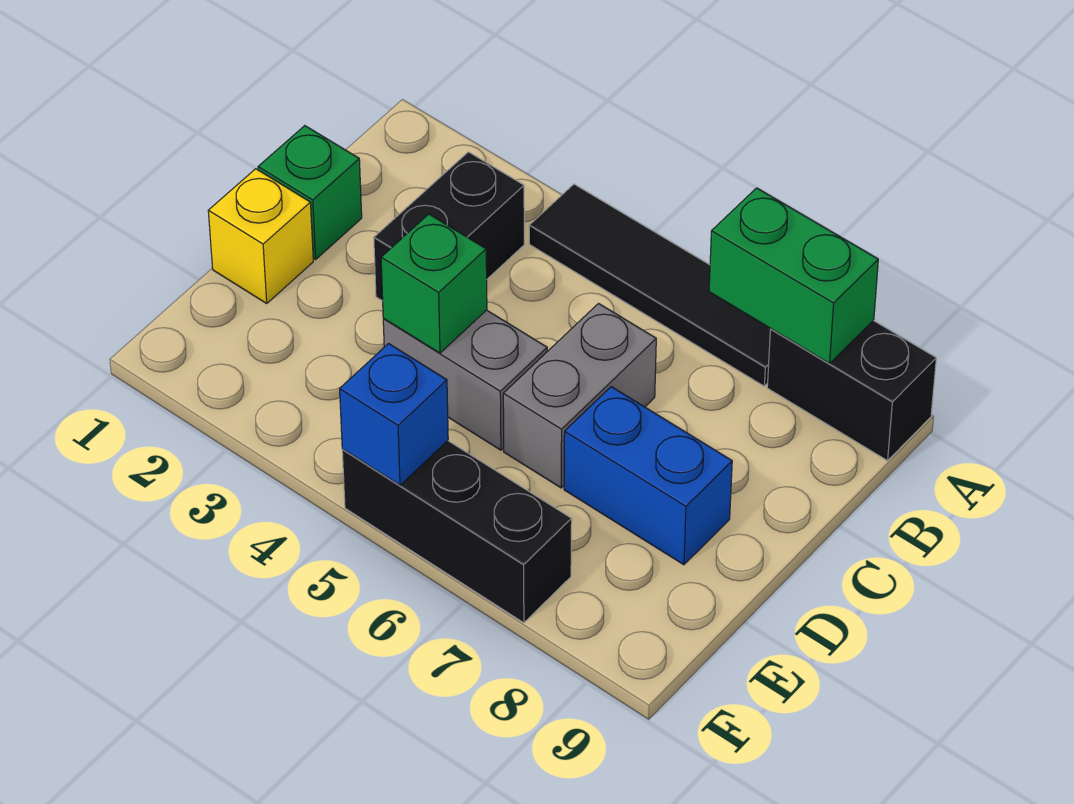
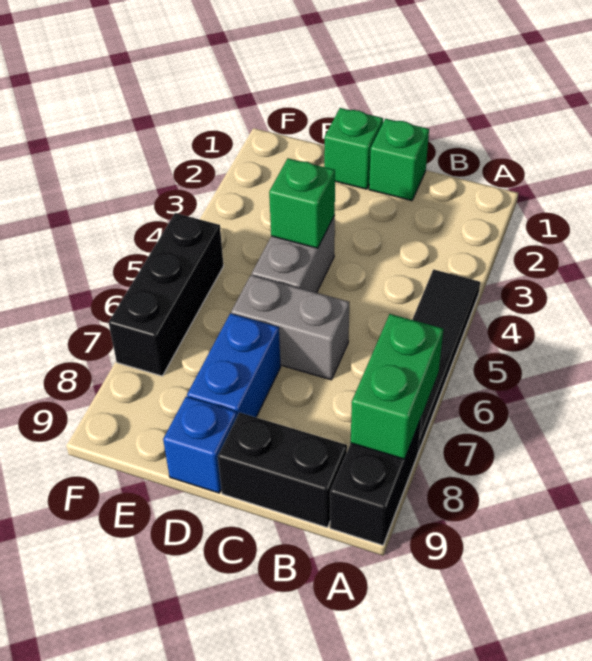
black 1x2 brick [374,152,524,301] -> black 1x2 brick moved to [218,413,347,527]
yellow 1x1 brick [208,169,313,303] -> green 1x1 brick [324,108,383,189]
blue 1x1 brick [340,344,448,485] -> blue 1x1 brick moved to [163,396,237,493]

